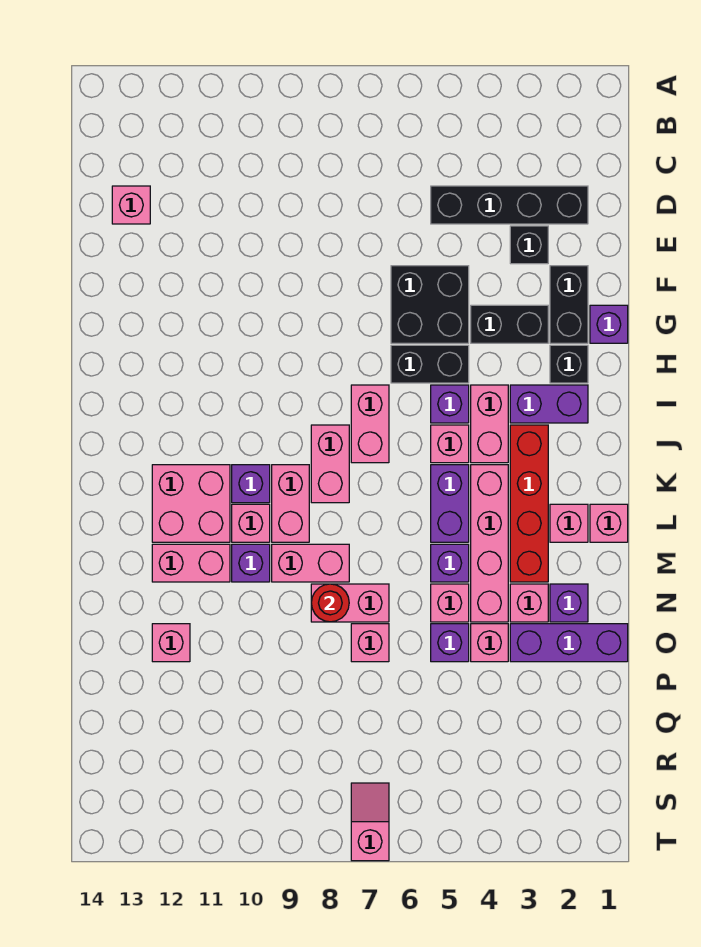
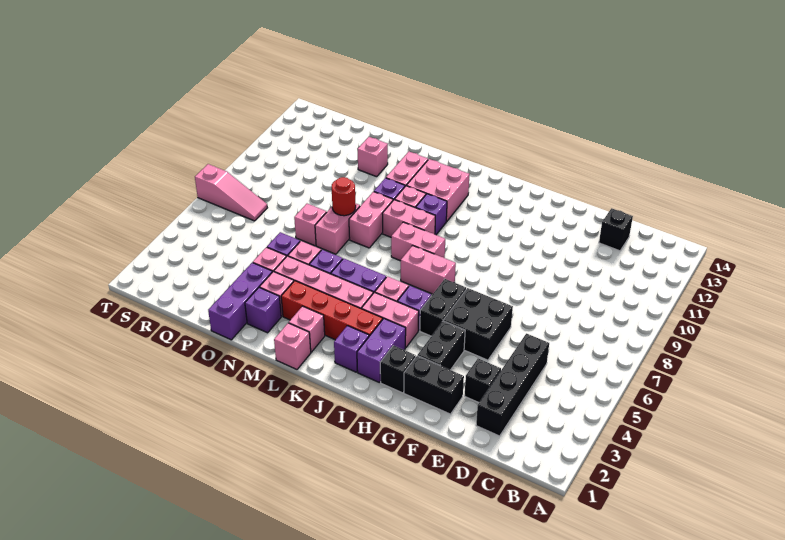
pink 1x1 brick [112,186,150,224] -> black 1x1 brick [599,208,633,251]
purple 1x1 brick [590,305,628,343] -> purple 1x1 brick moved to [334,326,369,372]
pink 1x2 slope [351,783,389,861] -> pink 1x3 slope [195,164,267,221]

